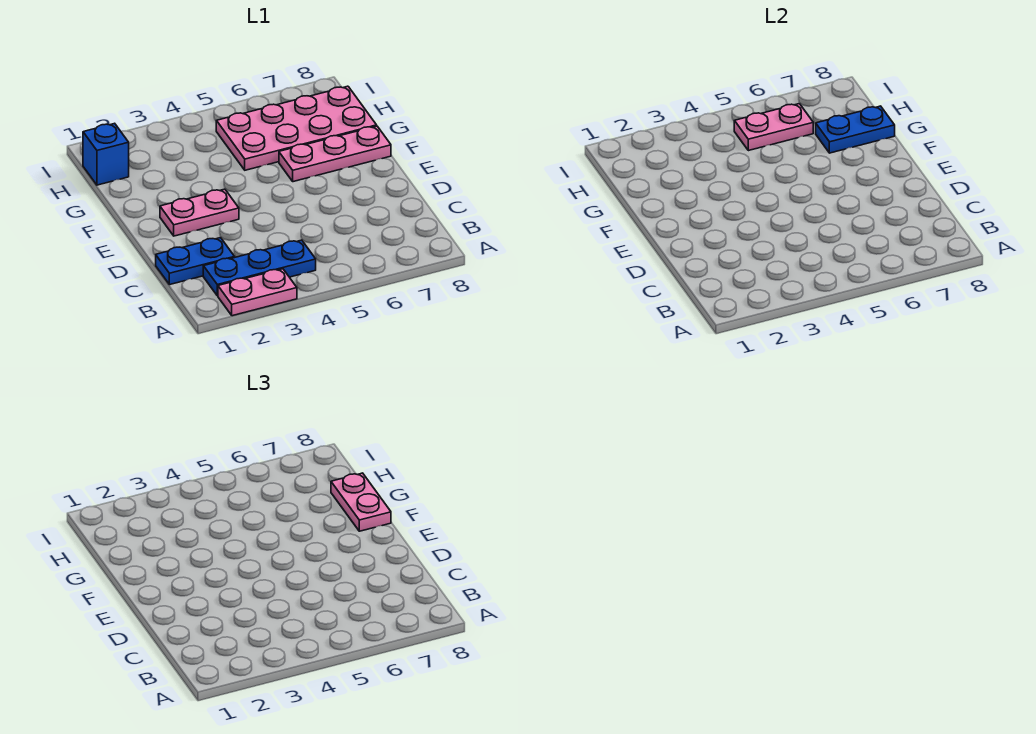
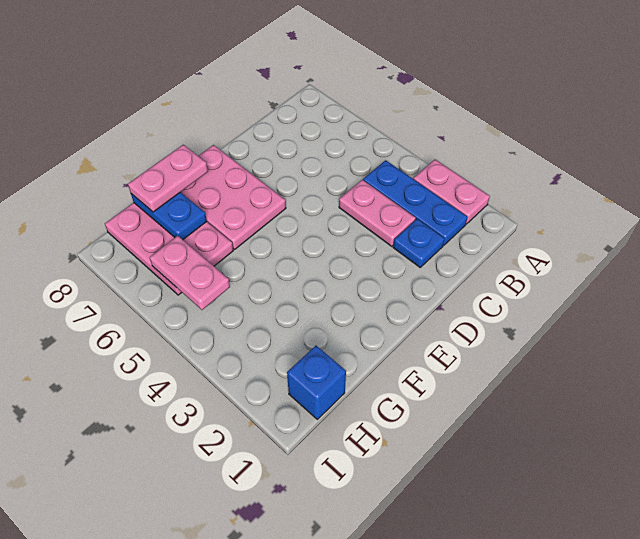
blue 1x2 plate [156,238,235,285] -> blue 1x1 plate [393,219,444,267]
pink 1x2 plate [160,189,239,236] -> pink 1x2 plate moved to [339,180,416,246]
pink 1x3 plate [279,126,391,182] -> pink 2x3 plate [181,145,286,249]
pink 2x4 plate [216,86,377,170] -> pink 2x3 plate [105,203,233,295]

